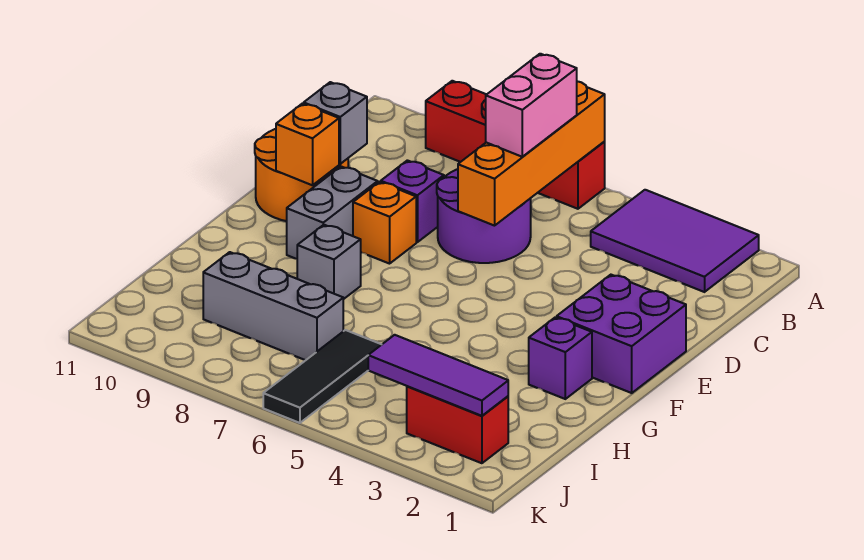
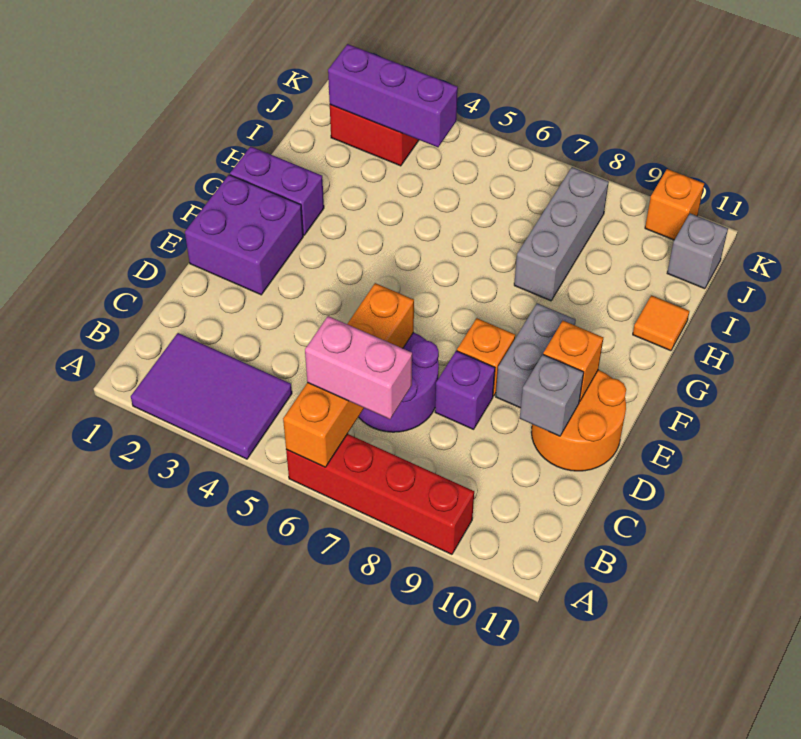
pink 1x2 brick [486,54,577,157] -> pink 1x2 brick turned to [305,316,412,419]
purple 1x1 brick [529,317,592,399] -> purple 1x2 brick [230,147,324,235]
grey 1x1 brick [297,225,361,299] -> grey 1x1 brick moved to [667,214,728,289]
none -> orange 1x1 tile [633,295,689,351]
black 1x3 tile [263,330,382,423] -> none
grey 1x3 brick [203,252,343,360] -> grey 1x3 brick turned to [514,167,609,301]
purple 1x3 tile [368,335,508,416] -> purple 1x3 brick [328,44,458,147]
none -> orange 1x1 brick [645,169,704,240]

